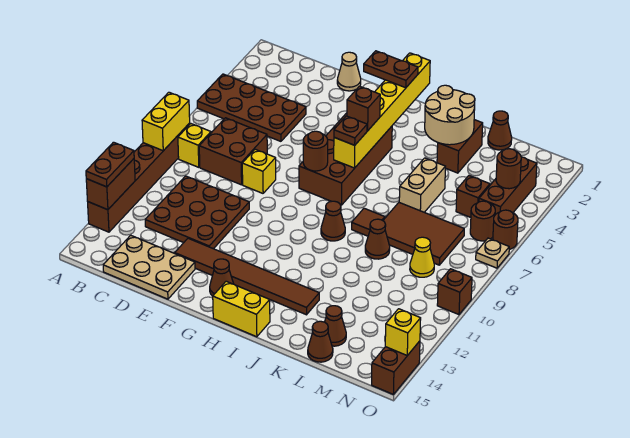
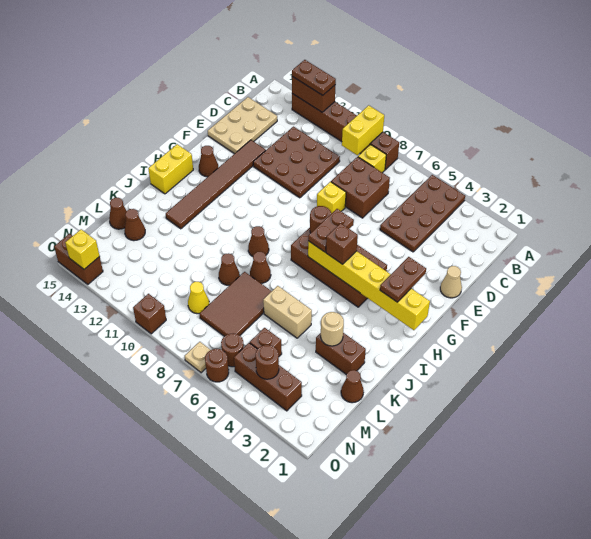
yellow 1x2 brick [142,92,190,151] -> yellow 1x2 brick turned to [342,105,384,155]
brown 1x1 plate [334,116,367,145] -> brown 1x2 plate [308,209,354,252]
tan 2x2 round brick [425,85,475,145] -> tan 1x1 round brick [321,312,344,346]
brown 1x1 tile [352,208,385,236] -> brown 1x1 cone [250,252,271,283]

